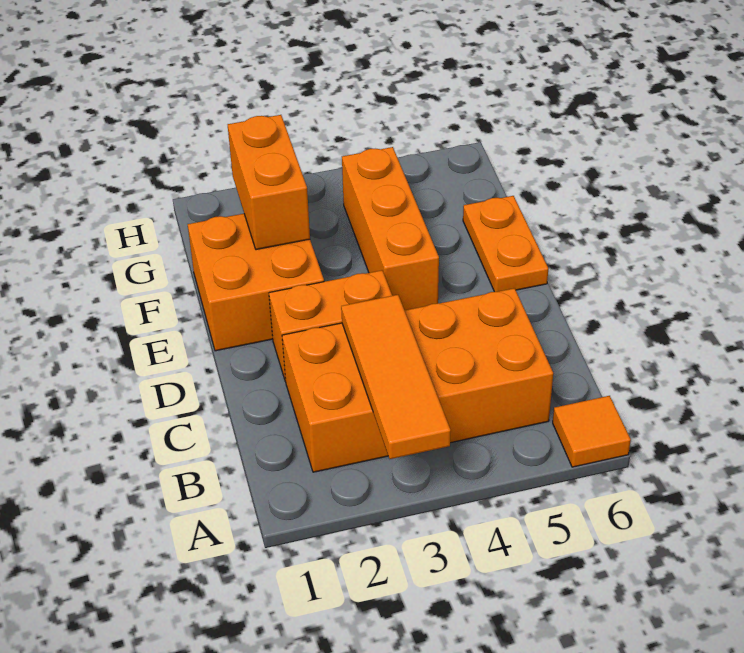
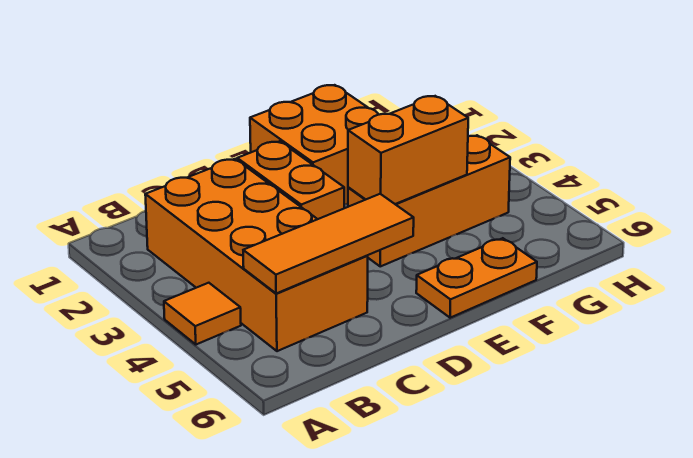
orange 1x3 tile [341,295,451,459] -> orange 1x3 tile moved to [243,194,414,294]
orange 1x1 tile [553,396,631,467] -> orange 1x1 tile moved to [164,283,241,344]
orange 1x2 brick [228,115,310,250] -> orange 1x2 brick moved to [348,96,468,204]

